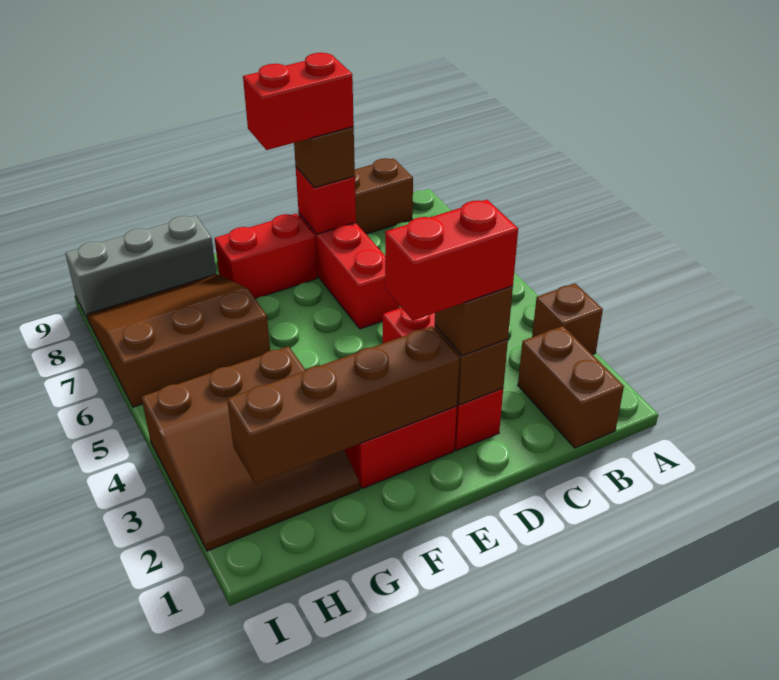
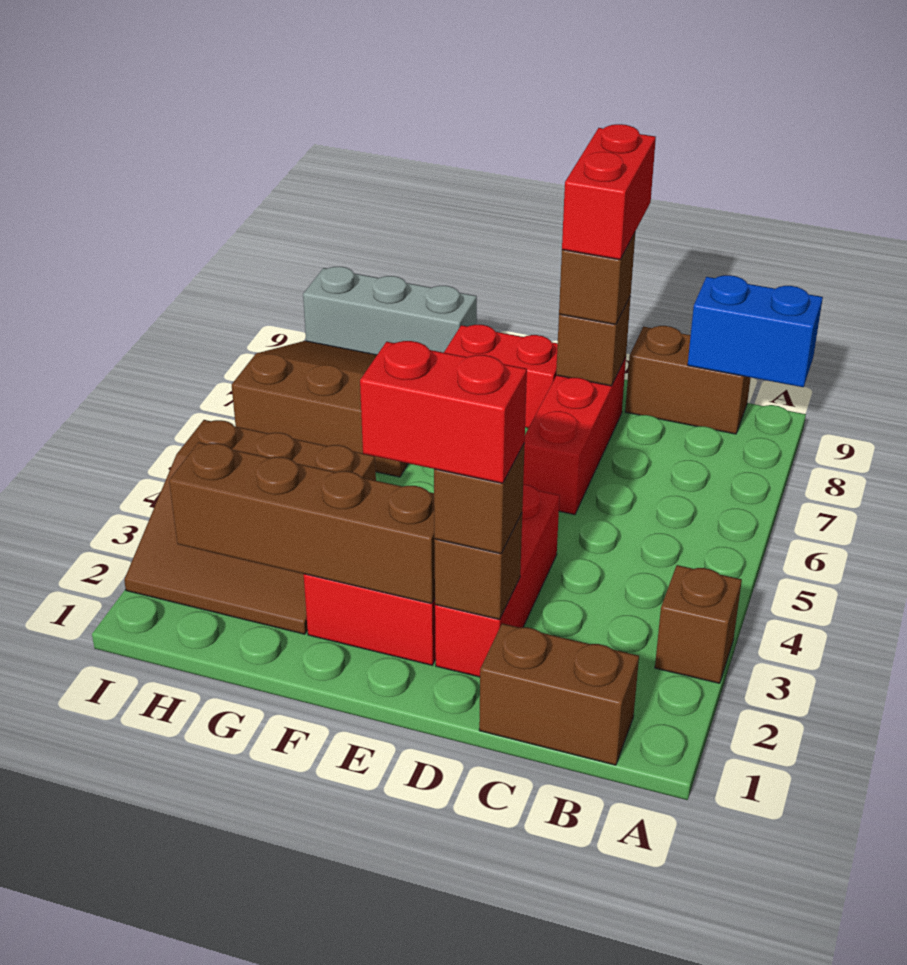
none -> blue 1x2 brick [688,275,823,387]
brown 1x2 brick [518,326,624,448] -> brown 1x2 brick turned to [479,624,639,765]
red 1x1 brick [296,167,356,234] -> brown 1x1 brick [556,296,631,386]
red 1x2 brick [243,53,354,150] -> red 1x2 brick turned to [562,124,656,260]

